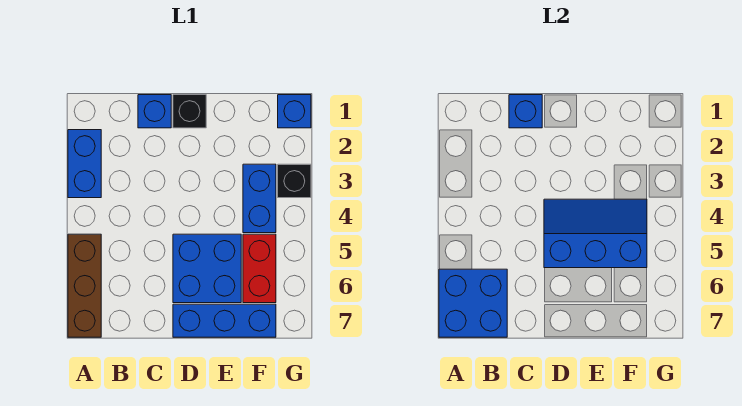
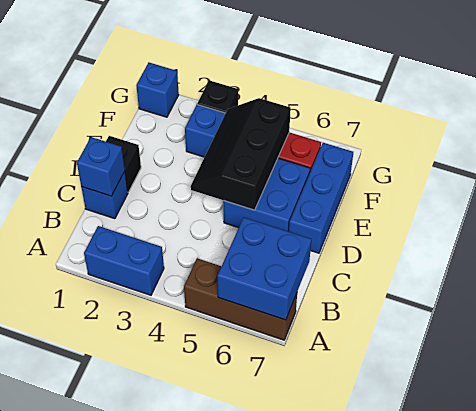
blue 2x3 slope [544,199,647,268] -> black 2x3 slope [191,98,291,210]

